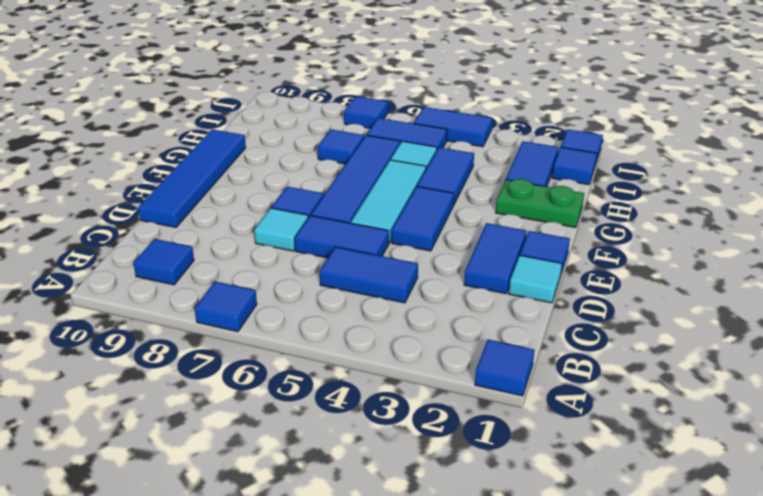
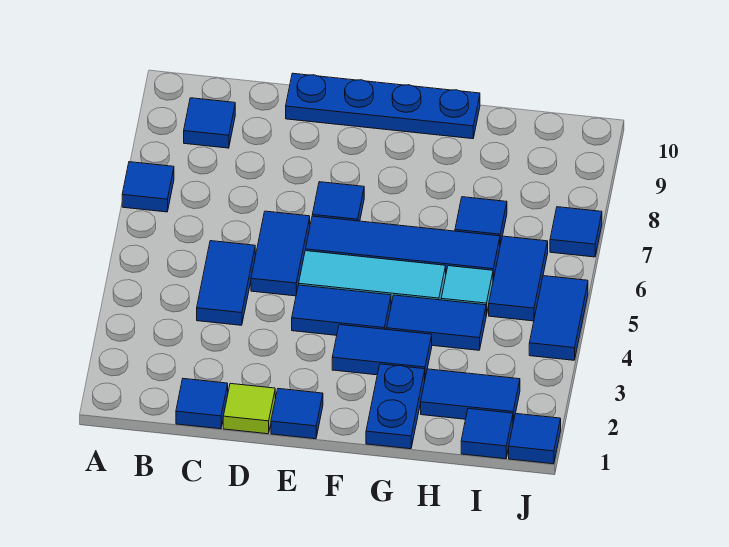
blue 1x1 tile [475,340,534,396] -> blue 1x1 tile moved to [176,379,228,429]
cyan 1x1 tile [509,255,562,303] -> lime 1x1 tile [223,383,275,434]
blue 1x2 tile [464,223,526,294] -> blue 1x2 tile moved to [332,325,432,377]
cyan 1x1 tile [254,208,308,251] -> none
blue 1x4 tile [138,129,246,227] -> blue 1x4 plate [286,73,480,139]
green 1x2 plate [496,179,584,227] -> blue 1x2 plate [366,364,425,449]

